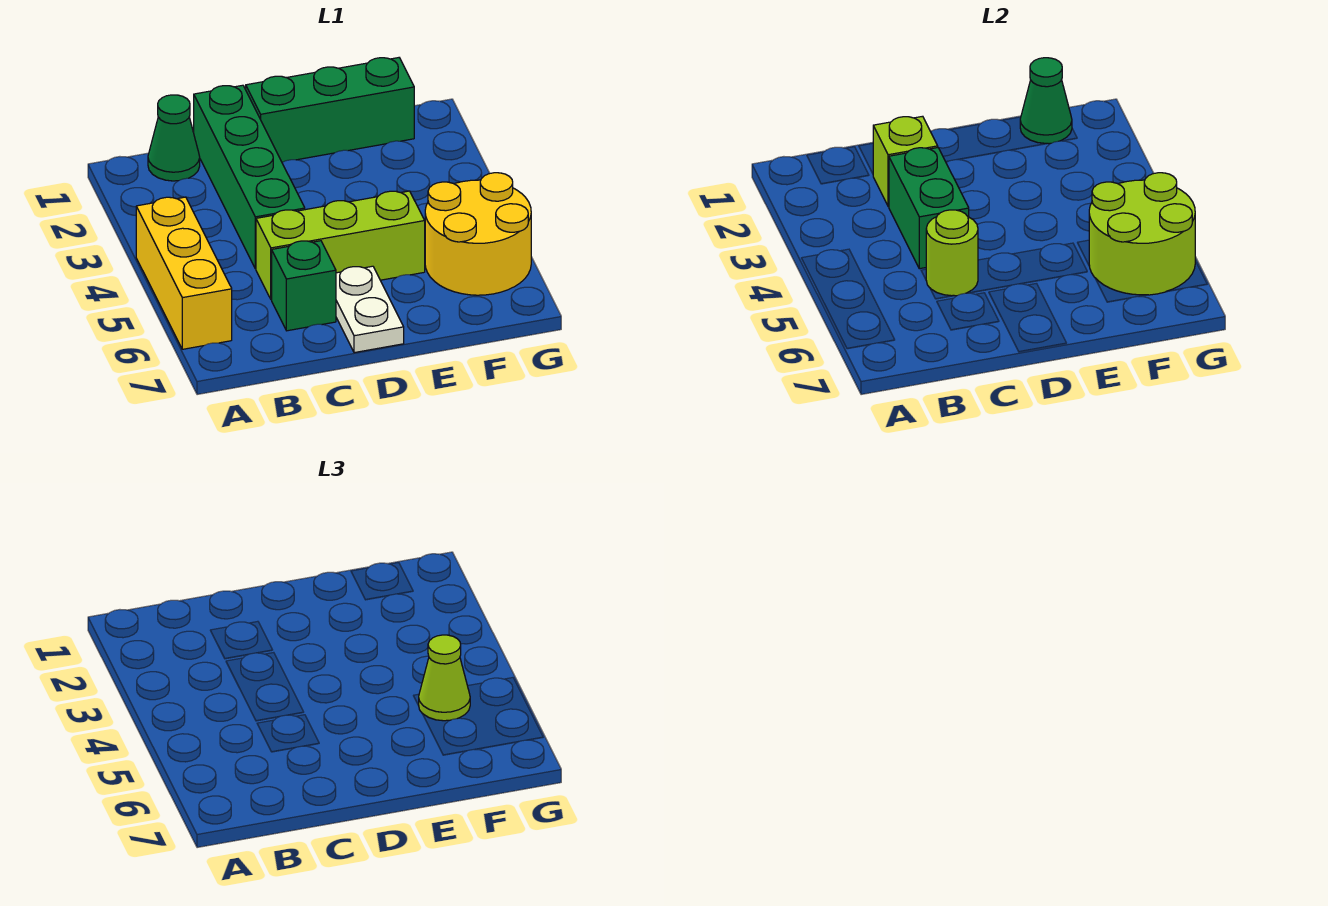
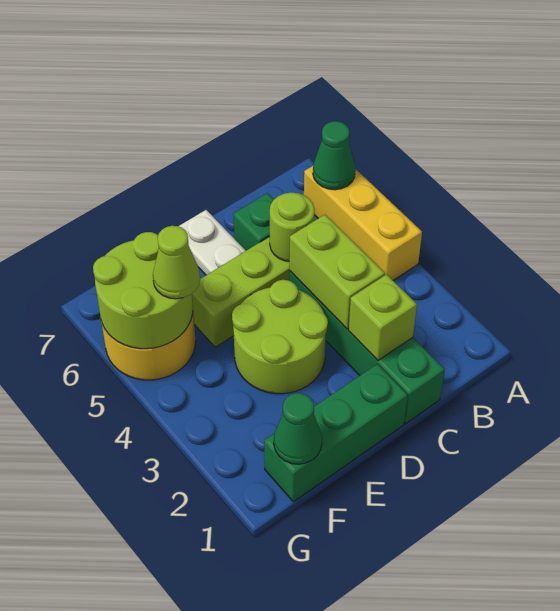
green 1x1 cone [148,95,200,181] -> green 1x1 cone moved to [313,121,355,190]
green 1x2 brick [889,148,969,269] -> lime 1x2 brick [289,215,385,329]
none -> lime 2x2 round brick [232,280,328,394]

